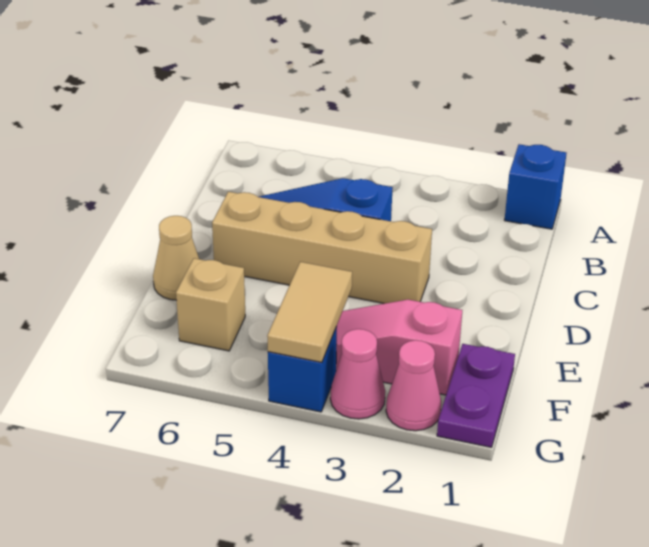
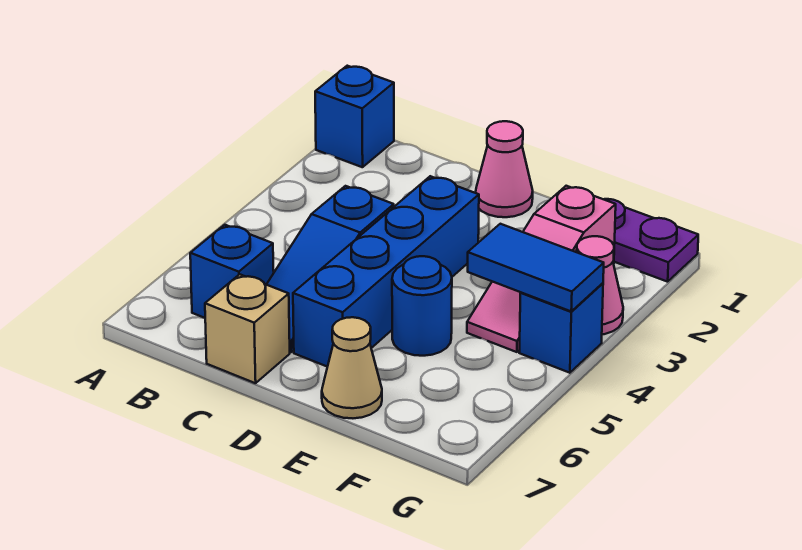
none -> blue 1x1 brick [190,225,274,318]
tan 1x4 brick [212,192,432,304] -> blue 1x4 brick [293,176,479,367]
none -> blue 1x1 round brick [392,256,452,356]
tan 1x2 tile [267,262,352,362] -> blue 1x2 tile [468,224,604,311]
tan 1x1 brick [176,258,245,351] -> tan 1x1 brick moved to [205,274,290,383]
pink 1x1 cone [386,340,441,431] -> pink 1x1 cone moved to [476,121,533,217]

